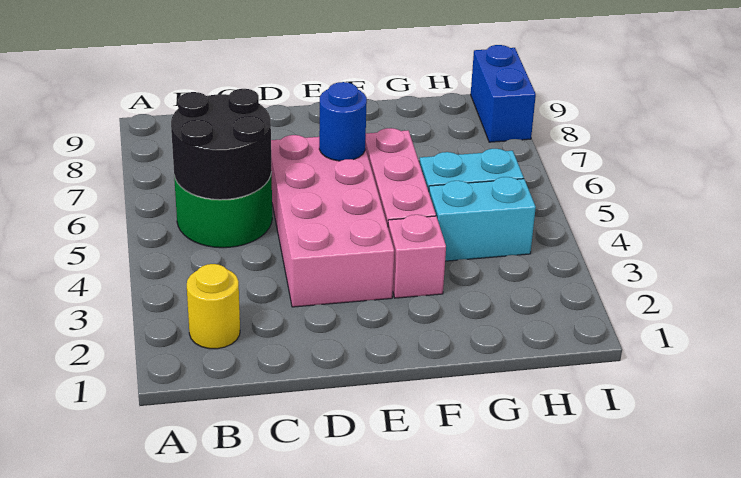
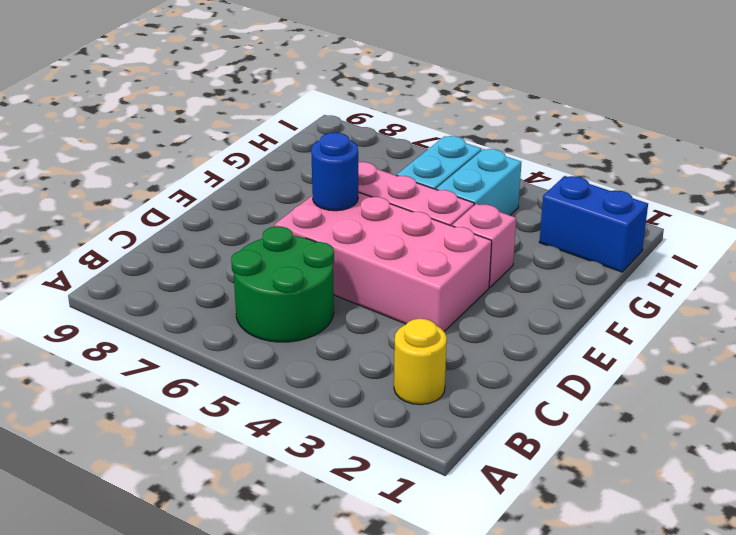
black 2x2 round brick [171,89,272,200] -> none
blue 1x2 brick [471,45,536,142] -> blue 1x2 brick moved to [539,176,648,272]

